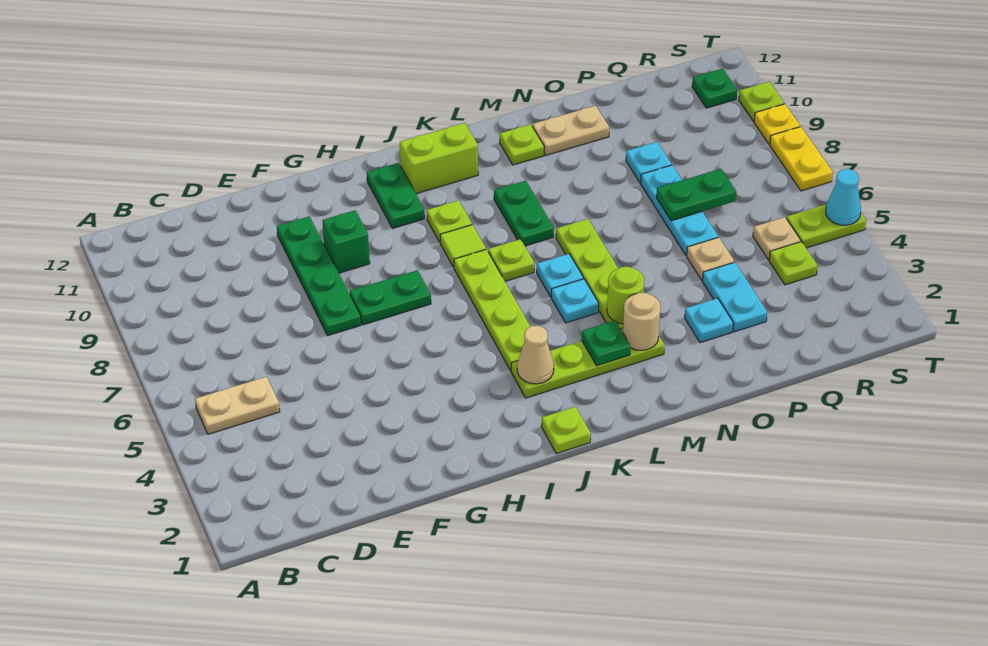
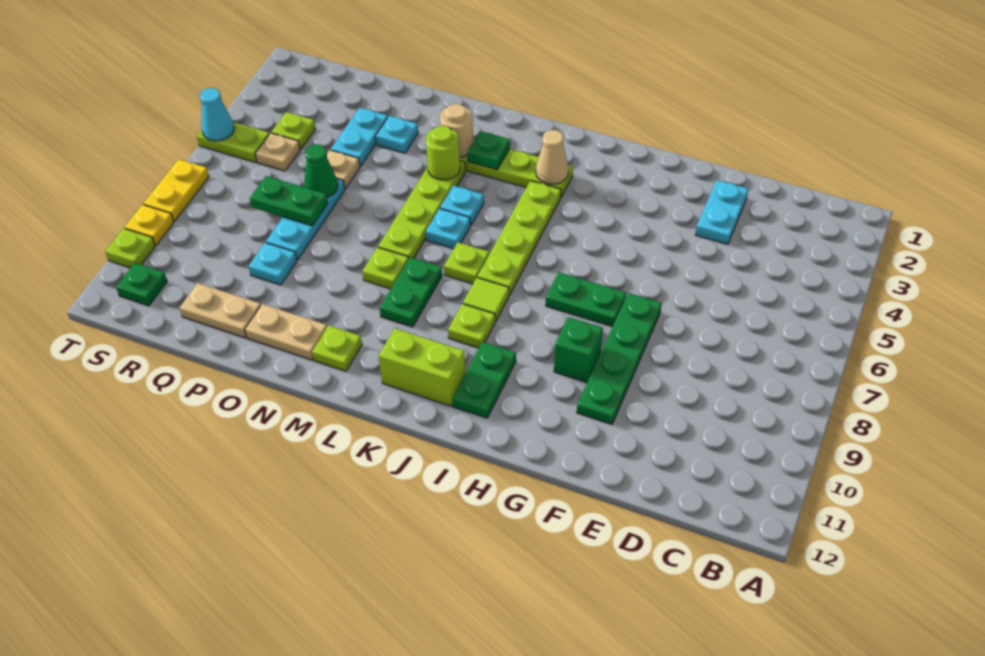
tan 1x2 plate [195,377,280,434] -> tan 1x2 plate moved to [180,283,261,338]
none -> cyan 1x2 plate [695,180,748,244]
lime 1x1 plate [541,407,591,453] -> lime 1x1 plate moved to [362,247,409,289]
none -> green 1x1 cone [304,144,338,197]

